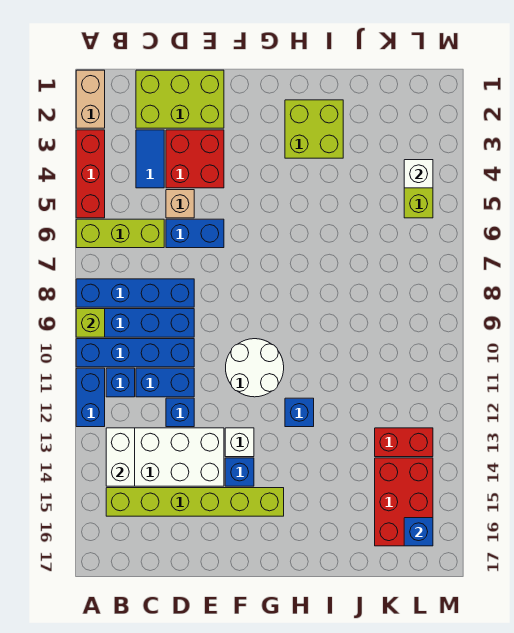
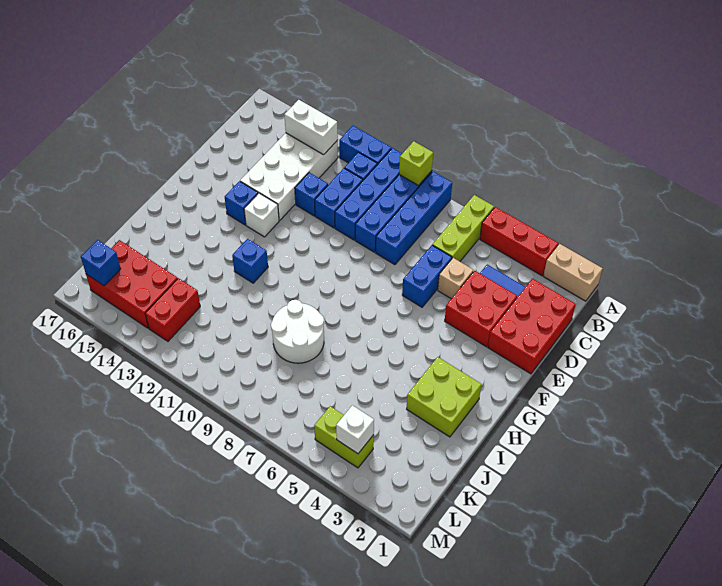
lime 1x6 brick [106,488,284,516] -> none
lime 2x3 brick [136,70,224,128] -> red 2x3 brick [488,278,576,374]
white 2x2 round brick [226,339,284,397] -> white 2x2 round brick moved to [271,300,324,363]

